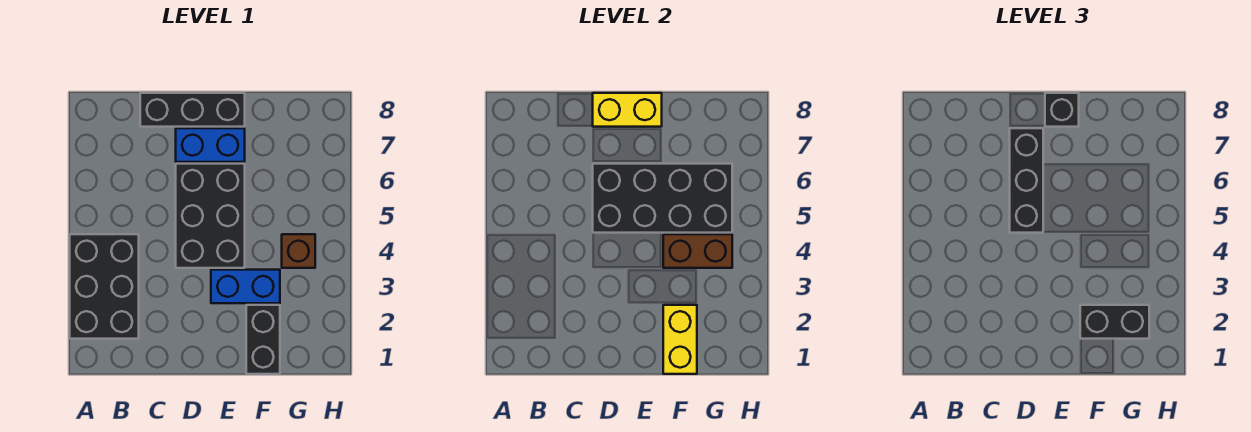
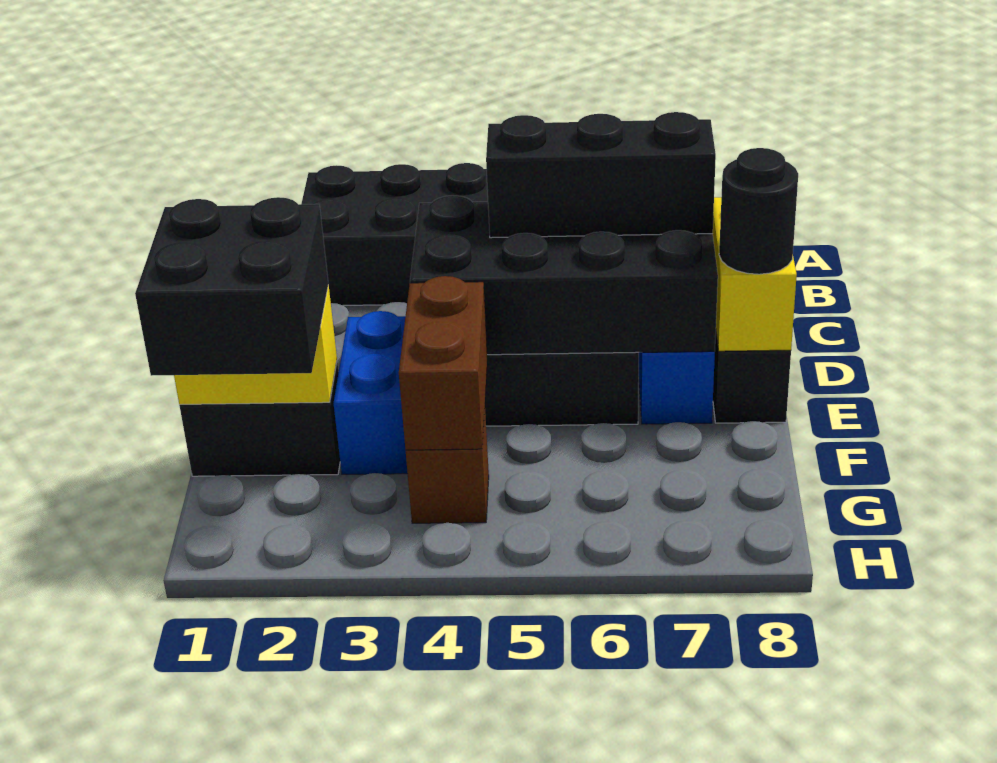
black 2x4 brick [593,164,732,233] -> black 2x4 brick turned to [410,195,718,355]
black 1x1 brick [1045,93,1079,127] -> black 1x1 round brick [719,148,798,274]
black 1x2 brick [1080,305,1149,339] -> black 2x2 brick [135,197,328,376]

